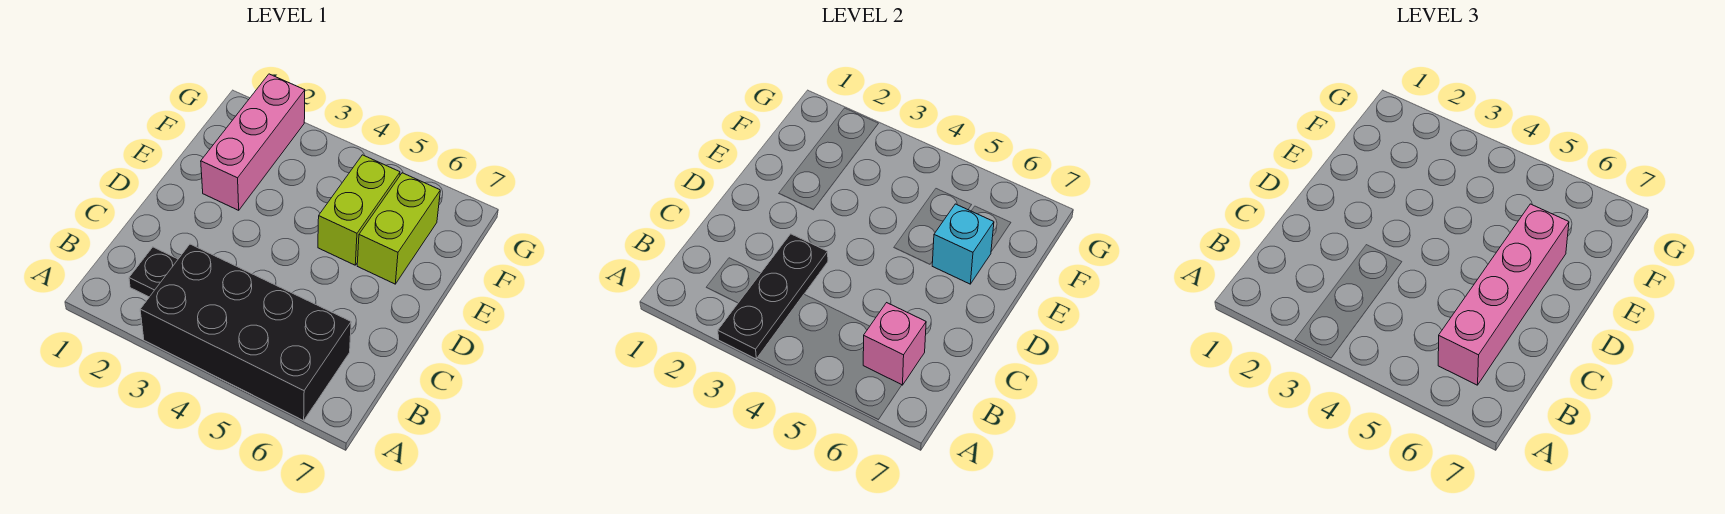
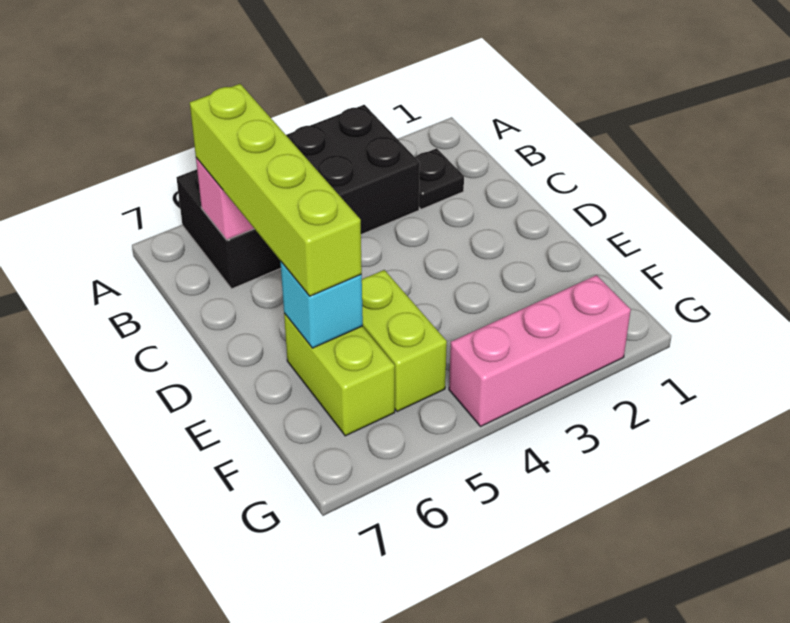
black 1x3 plate [718,234,828,359] -> none
pink 1x4 brick [1438,204,1569,385] -> lime 1x4 brick [190,84,362,296]
pink 1x3 brick [201,74,305,210] -> pink 1x3 brick turned to [449,275,631,427]

